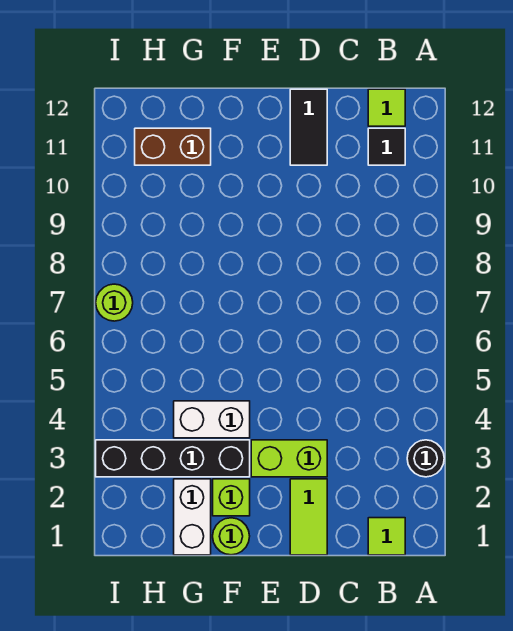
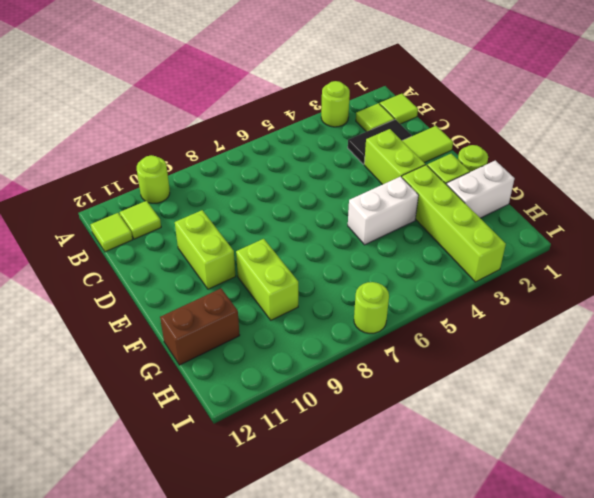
black 1x1 round brick [407,440,444,477] -> lime 1x1 round brick [321,81,350,127]
none -> lime 1x1 round brick [137,155,170,203]
none -> lime 1x1 tile [356,103,394,132]
black 1x1 tile [368,128,405,165] -> lime 1x1 tile [120,201,161,239]
none -> lime 1x2 brick [175,210,236,289]
black 1x2 tile [290,89,327,165] -> black 1x2 tile moved to [348,119,412,164]
black 1x4 brick [96,440,250,477] -> lime 1x4 brick [402,165,506,282]
white 1x2 brick [174,401,250,438] -> white 1x2 brick turned to [348,176,419,245]
none -> lime 1x2 brick [236,239,298,320]
brown 1x2 brick [135,128,211,165] -> brown 1x2 brick turned to [160,289,240,365]

